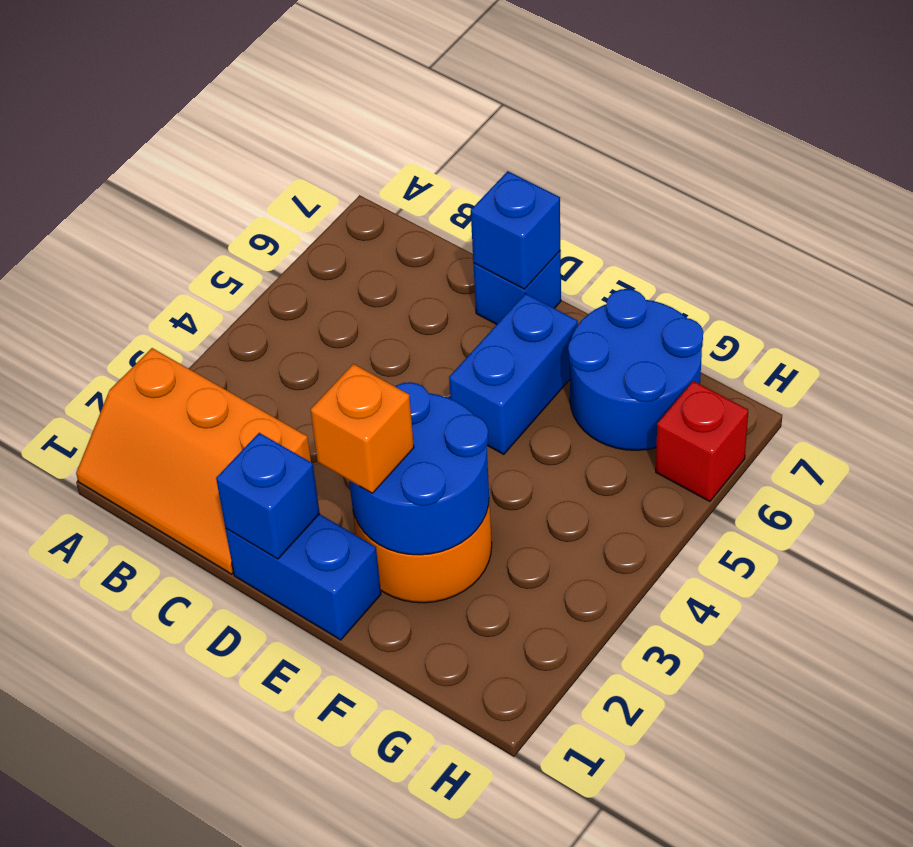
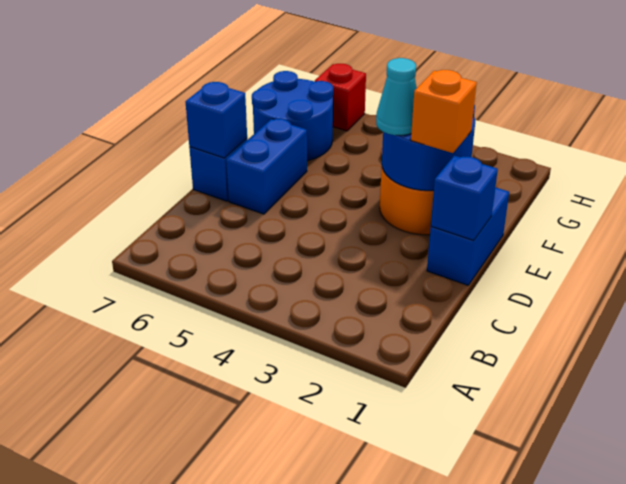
orange 2x3 slope [76,348,311,574] -> none
none -> cyan 1x1 cone [376,58,417,135]
blue 1x2 brick [449,293,578,454] -> blue 1x2 brick turned to [226,119,307,214]

